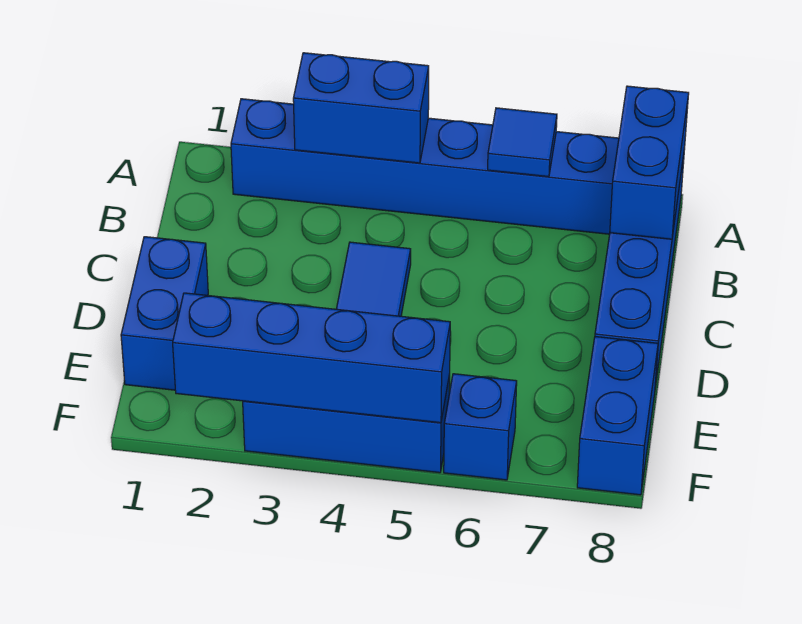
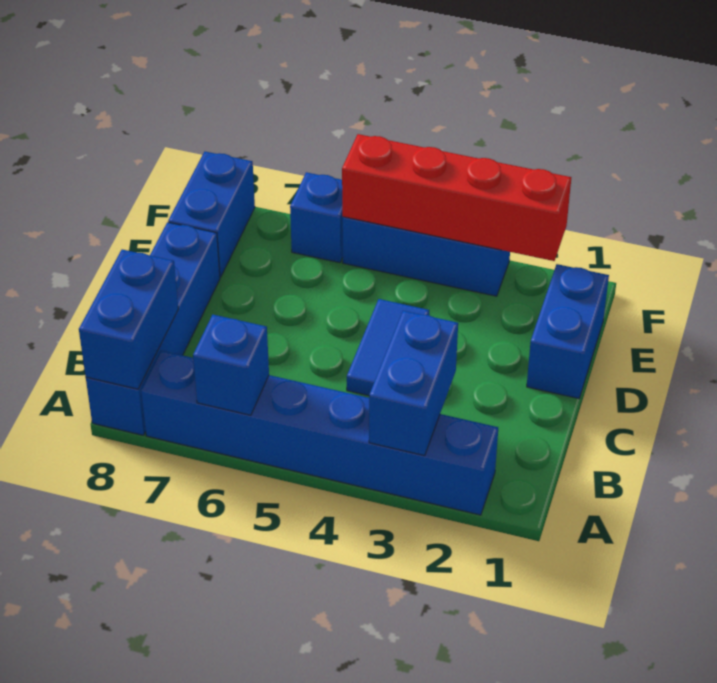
blue 1x2 brick [293,53,429,163] -> blue 1x2 brick turned to [369,311,458,456]
blue 1x1 tile [488,108,557,177] -> blue 1x1 brick [193,315,269,415]
blue 1x4 brick [173,293,450,423] -> red 1x4 brick [342,134,571,261]

